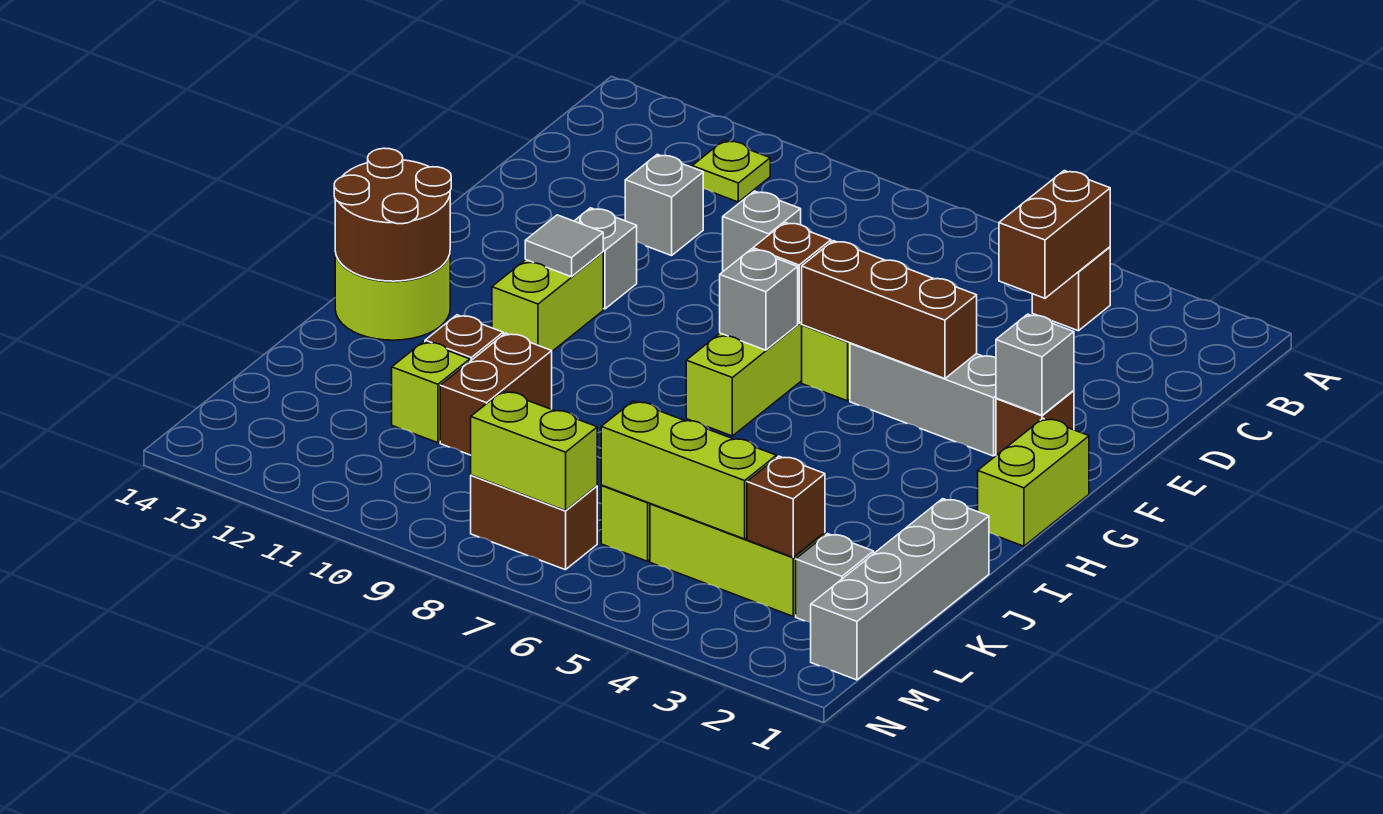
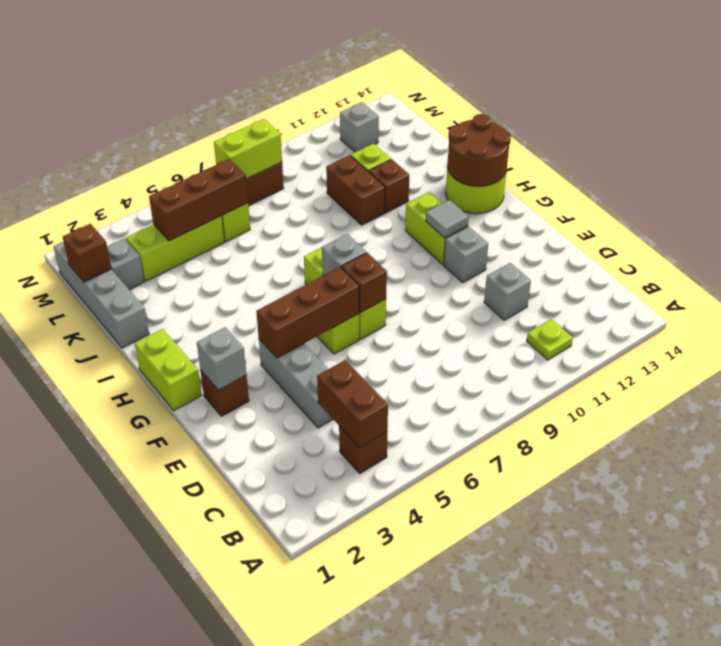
grey 1x1 brick [723,191,801,271] -> grey 1x1 brick moved to [340,102,379,152]
grey 1x3 brick [850,343,996,456] -> grey 1x3 brick turned to [259,339,333,428]
brown 1x1 brick [747,456,825,557] -> brown 1x1 brick moved to [63,224,111,282]
lime 1x3 brick [601,401,776,539] -> brown 1x3 brick [149,159,248,241]

